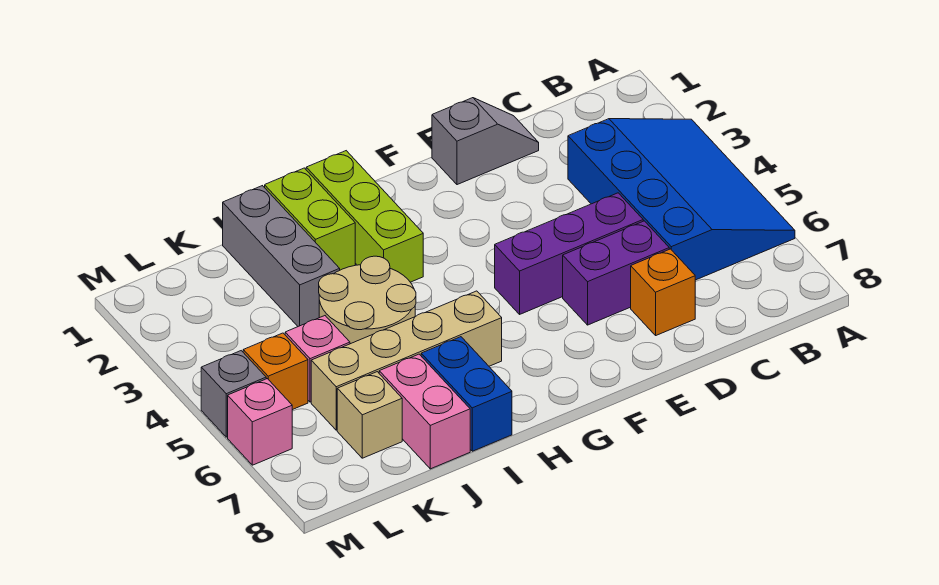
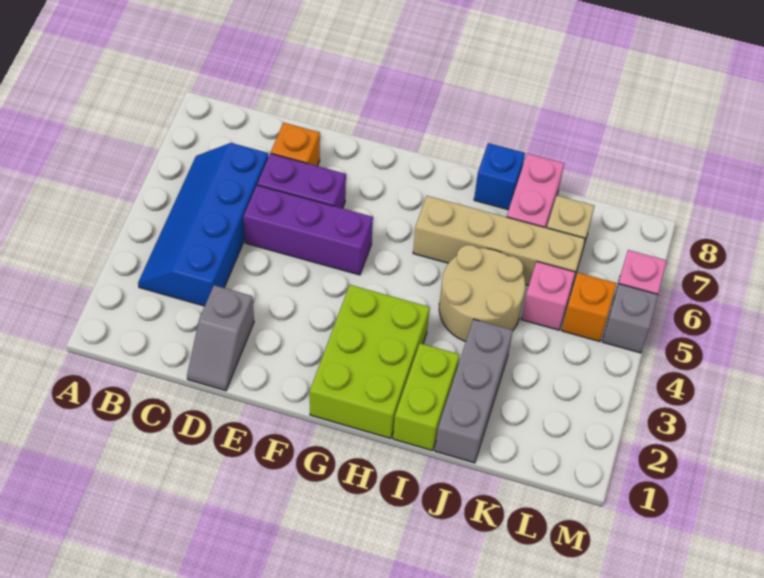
blue 3x4 slope [568,119,795,280] -> blue 2x4 slope [138,143,268,306]
grey 1x2 slope [432,98,539,185] -> grey 1x2 slope turned to [187,285,254,391]
lime 1x3 brick [306,151,423,282] -> lime 2x3 brick [310,285,430,439]
blue 1x2 brick [421,337,512,451] -> blue 1x1 brick [474,143,525,210]

